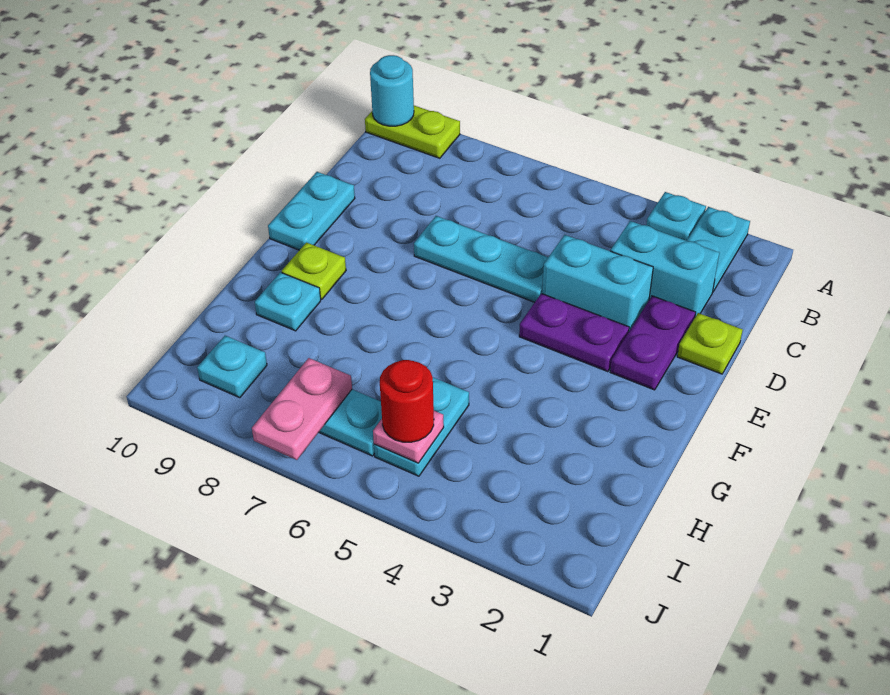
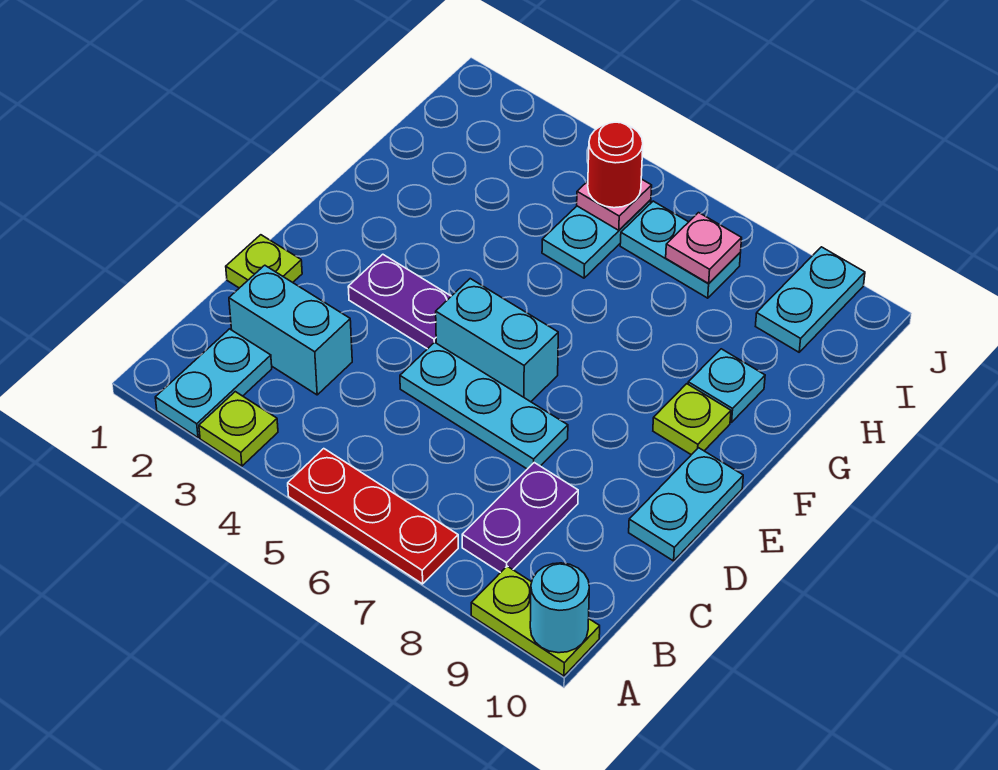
cyan 1x1 plate [646,192,706,241] -> lime 1x1 plate [199,392,278,466]
none -> red 1x3 plate [288,449,458,584]
purple 1x2 plate [610,296,696,390] -> purple 1x2 plate moved to [462,463,578,573]
cyan 1x2 brick [542,235,653,331] -> cyan 1x2 brick moved to [436,279,558,402]
pink 1x2 plate [252,358,352,460] -> pink 1x1 plate [666,213,742,283]
cyan 1x1 plate [197,336,267,398] -> cyan 1x2 plate [755,247,865,352]

